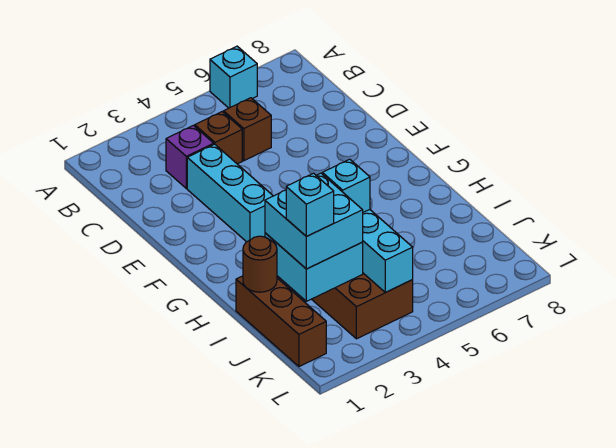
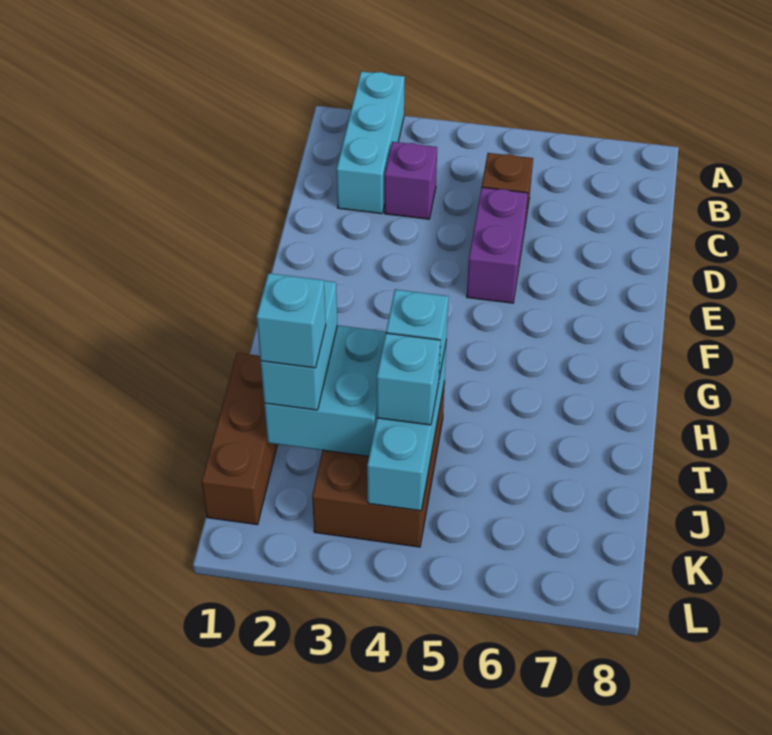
cyan 1x1 brick [210,46,257,108] -> cyan 1x1 brick moved to [377,333,440,425]
brown 1x1 brick [195,112,242,164] -> none
cyan 1x3 brick [187,144,273,242] -> cyan 1x3 brick moved to [337,71,405,214]
none -> purple 1x2 brick [467,187,528,303]
brown 1x1 round brick [243,236,277,292] -> none
cyan 2x2 brick [265,173,363,269] -> cyan 1x2 brick [261,281,337,410]

